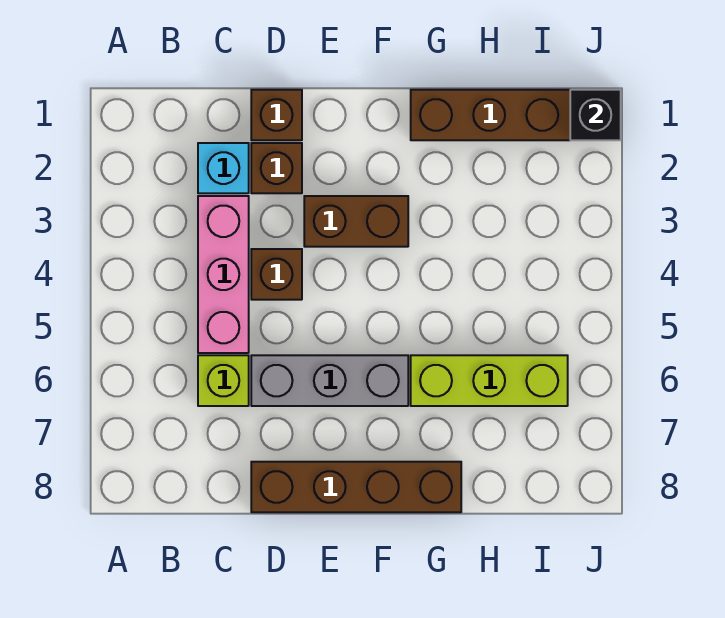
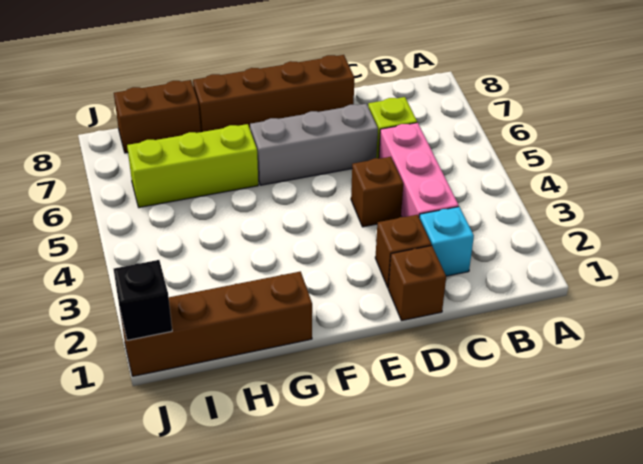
brown 1x2 brick [304,196,408,247] -> brown 1x2 brick moved to [114,80,201,153]

